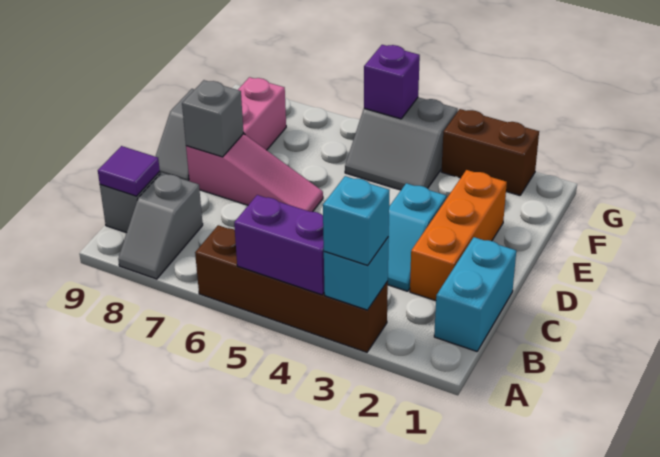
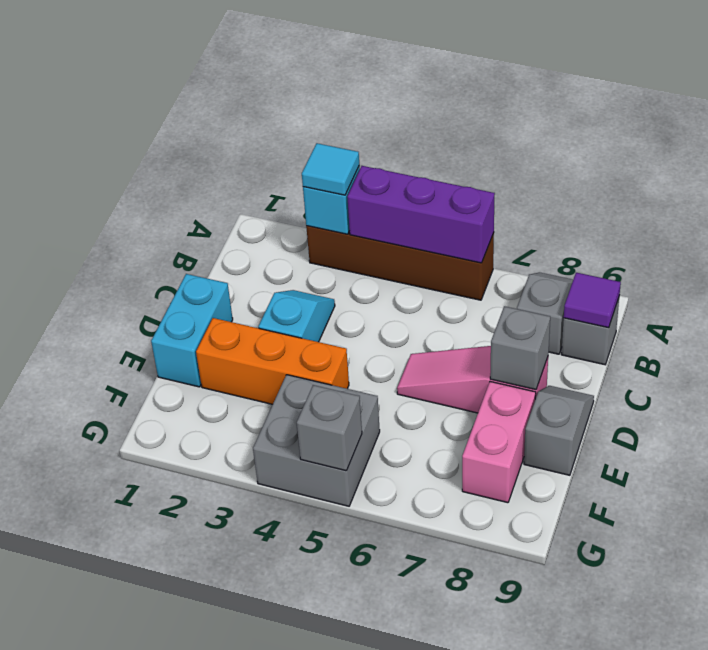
cyan 1x1 brick [323,176,390,265] -> cyan 1x1 tile [302,143,359,195]
purple 1x2 brick [234,195,324,295] -> purple 1x3 brick [347,166,495,263]
cyan 1x2 brick [434,237,516,351] -> cyan 1x2 brick moved to [151,274,233,387]
orange 1x3 brick [410,170,507,301] -> orange 1x3 brick turned to [196,318,349,404]
grey 2x2 slope [345,97,458,190] -> grey 2x2 brick [253,375,380,506]
brown 1x2 brick [441,109,539,195] -> none
purple 1x1 brick [364,45,420,119] -> grey 1x1 brick [297,385,362,471]

